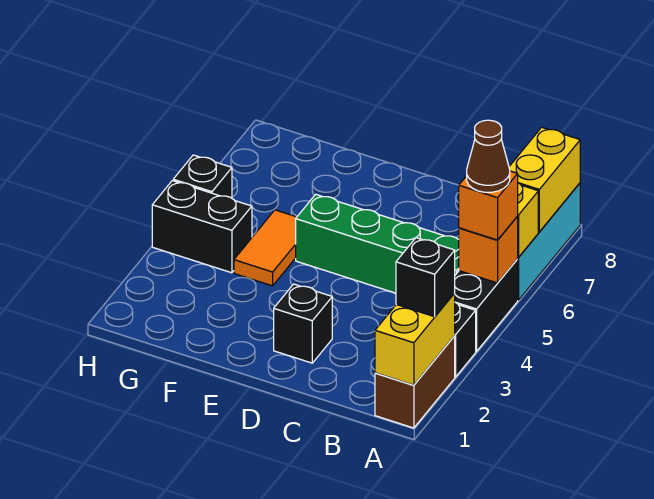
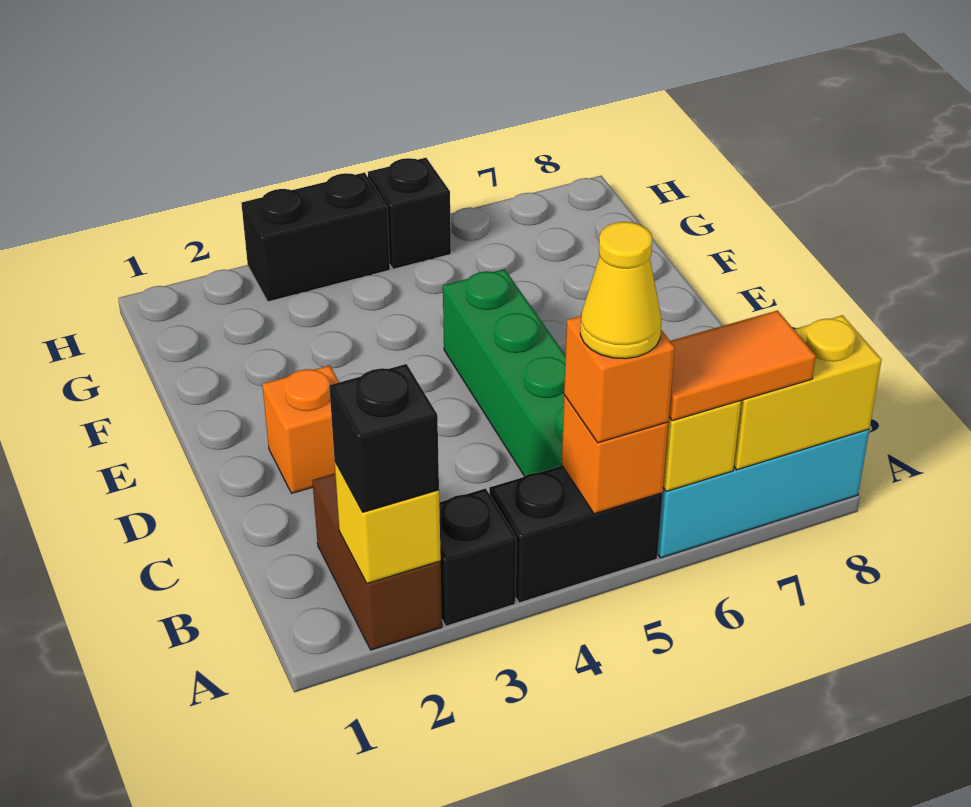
brown 1x2 brick [375,336,455,428] -> brown 1x2 brick turned to [312,473,442,650]
yellow 1x2 brick [375,293,455,385] -> yellow 1x1 brick [335,462,441,584]
brown 1x1 cone [467,120,510,192] -> yellow 1x1 cone [580,222,661,359]
black 1x1 brick [274,284,332,363] -> orange 1x1 brick [262,365,339,493]
orange 1x2 tile [234,210,297,286] -> orange 1x2 tile moved to [669,311,816,421]
black 1x2 brick [152,181,252,273] -> black 1x2 brick turned to [241,172,390,302]

